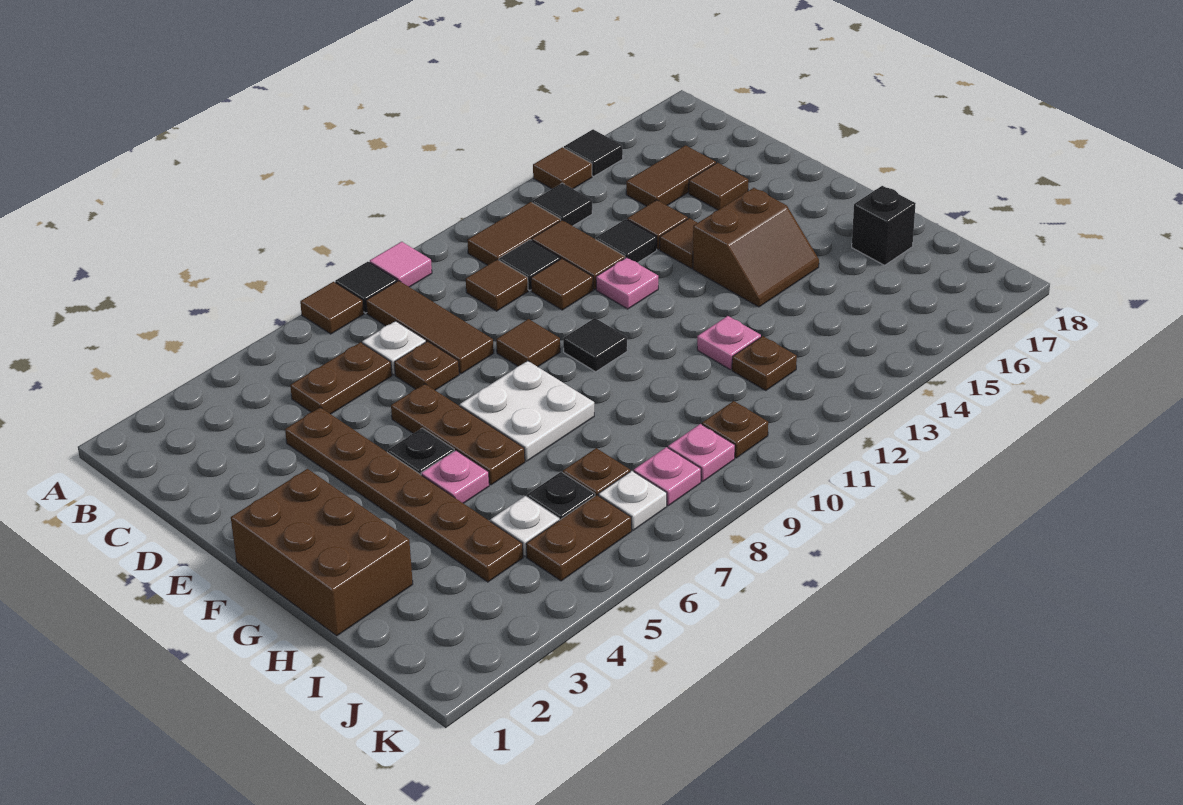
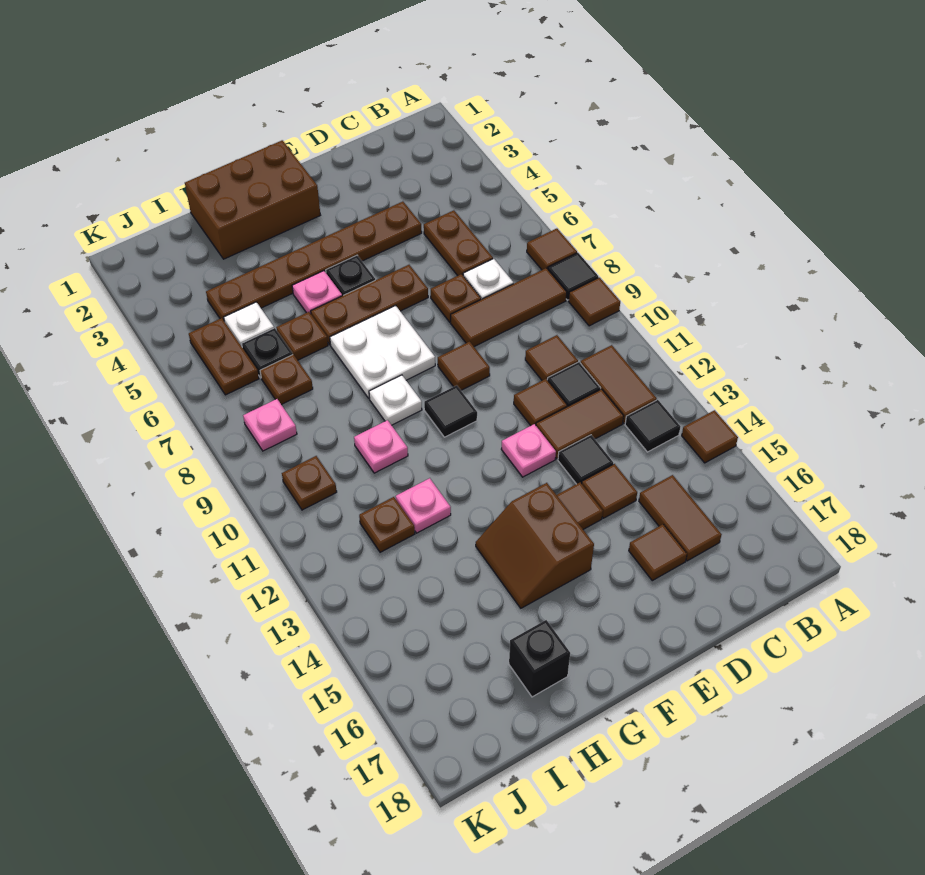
pink 1x1 tile [370,242,432,287] -> brown 1x1 tile [569,278,620,326]
black 1x1 tile [564,129,623,176] -> none
none -> brown 1x1 plate [276,312,328,360]
white 1x1 plate [598,471,667,530] -> white 1x1 plate moved to [369,375,422,425]
pink 1x1 plate [668,424,735,482] -> pink 1x1 plate moved to [354,420,408,473]

